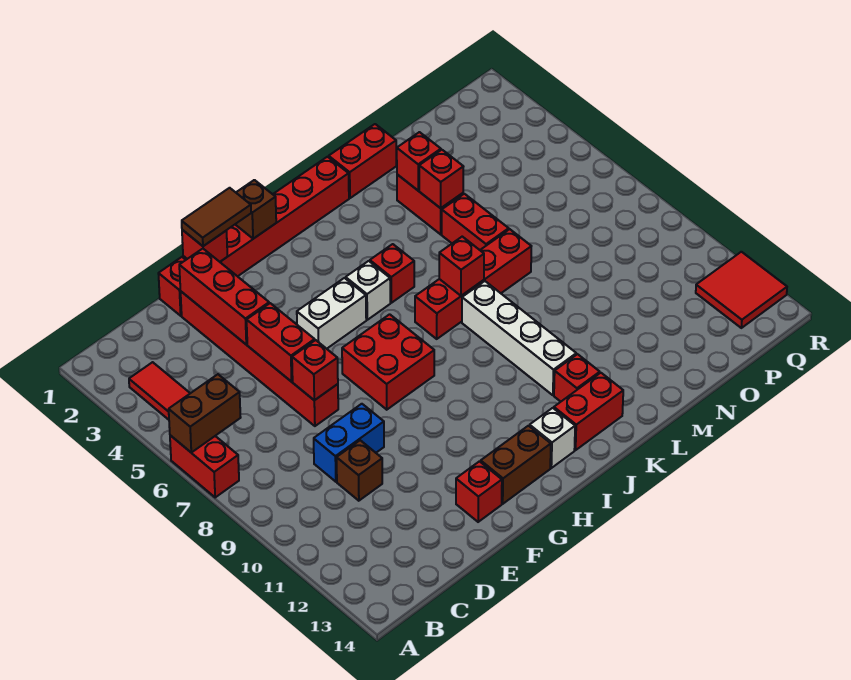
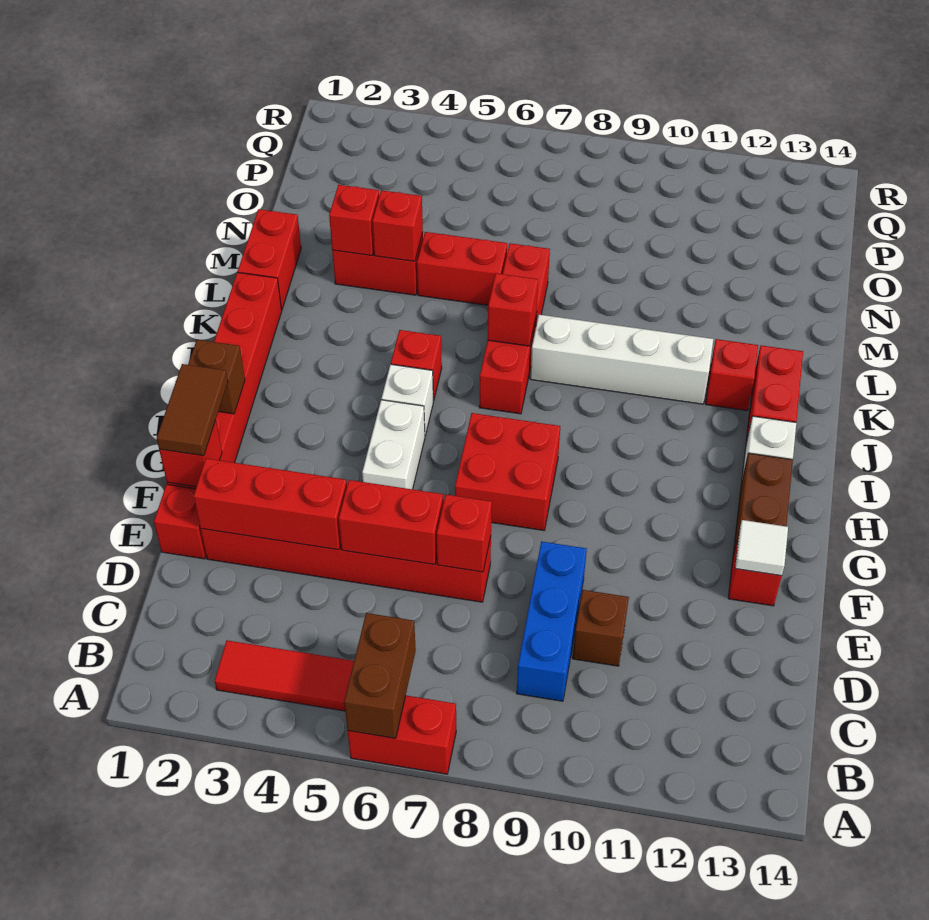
blue 1x2 brick [314,404,384,482] -> blue 1x3 brick [517,541,587,701]
none -> white 1x1 tile [735,520,788,576]
red 2x2 tile [696,252,787,328] -> none

